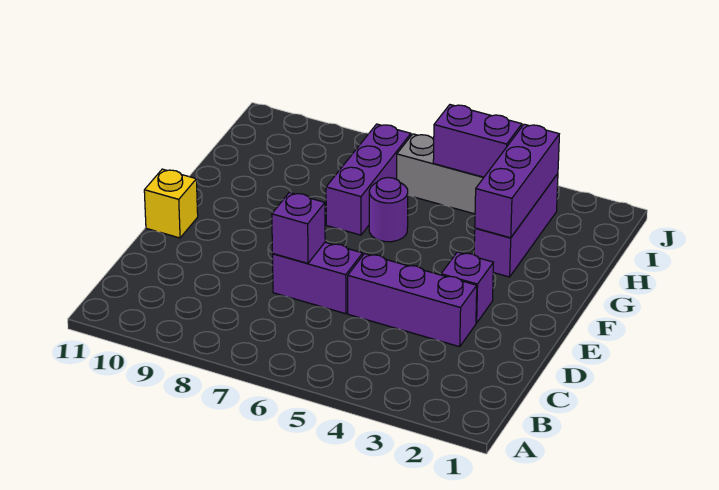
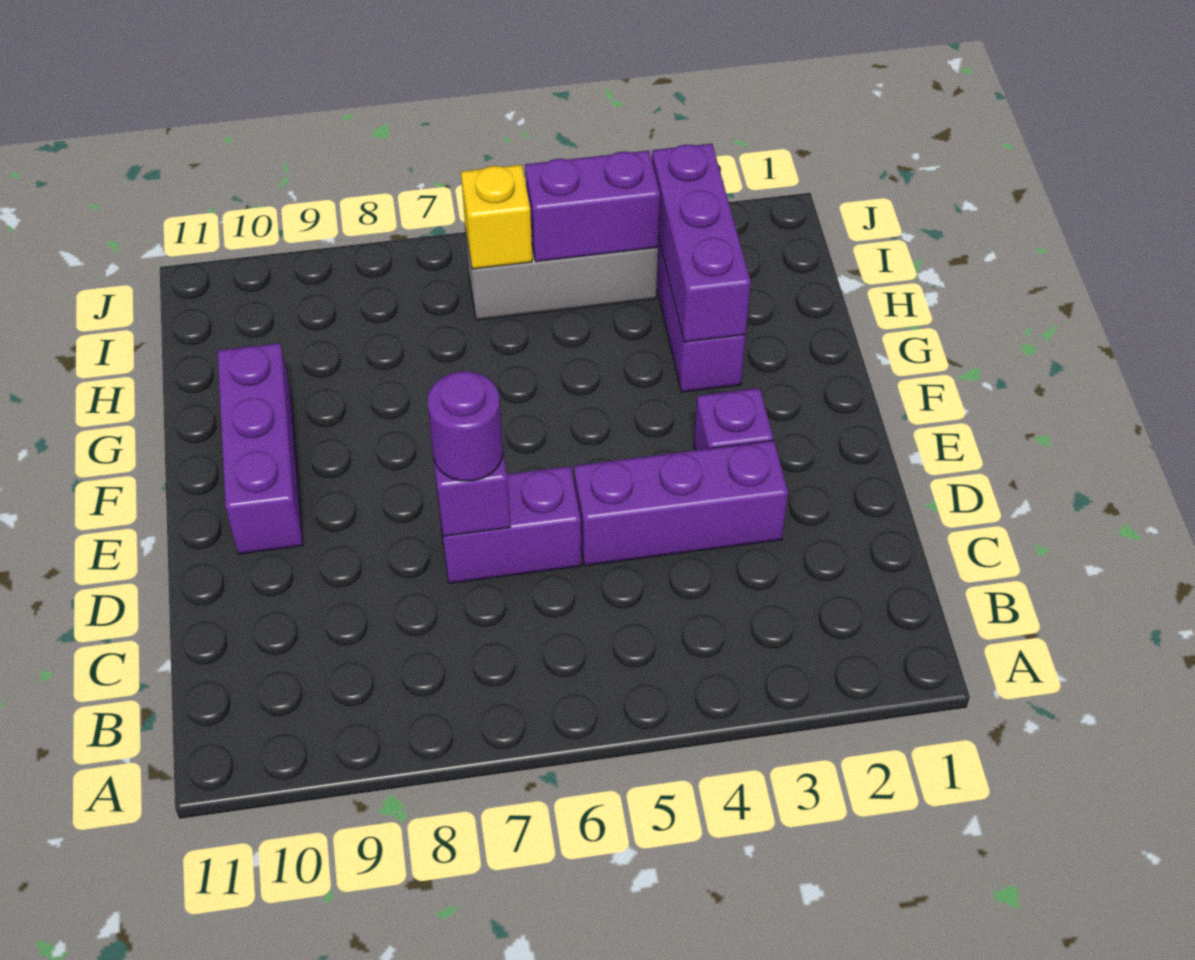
yellow 1x1 brick [144,169,198,238] -> yellow 1x1 brick moved to [461,165,532,269]
purple 1x1 round brick [369,178,408,242] -> purple 1x1 round brick moved to [428,371,503,481]
purple 1x3 brick [326,124,411,235] -> purple 1x3 brick moved to [218,343,303,554]

